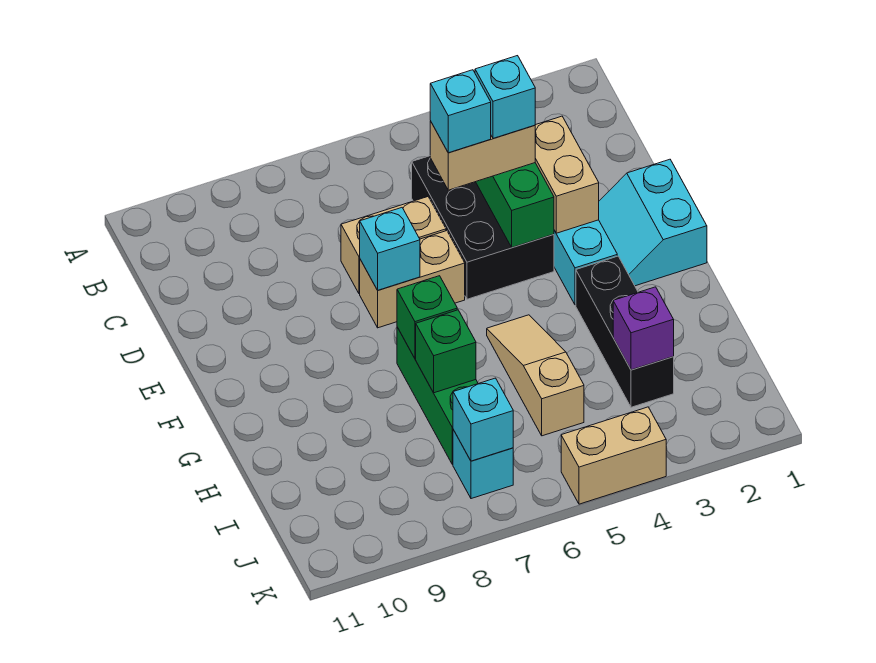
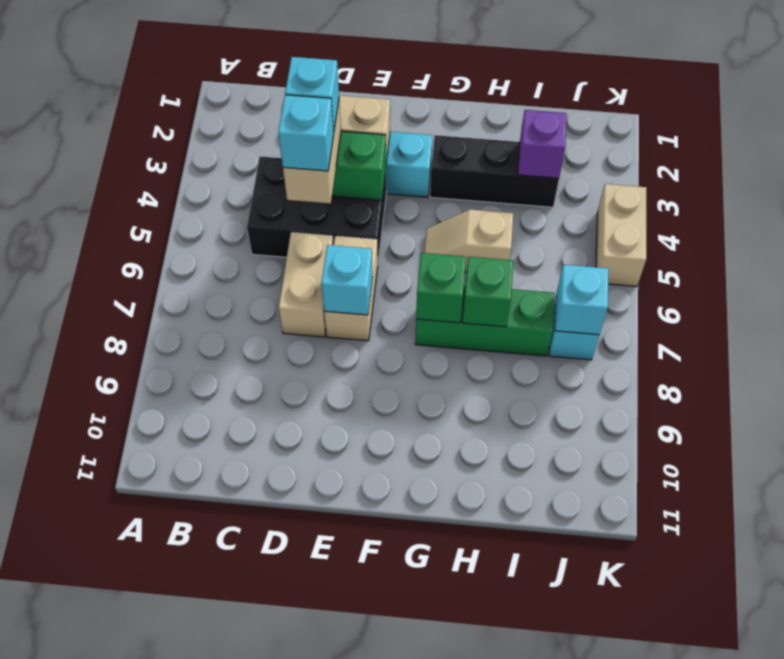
cyan 2x2 slope [599,159,707,286] -> none
tan 1x3 slope [487,315,584,436] -> tan 1x2 slope [424,209,513,272]

